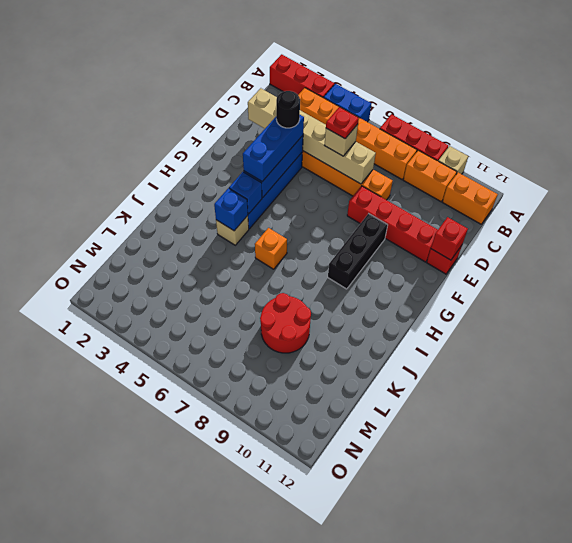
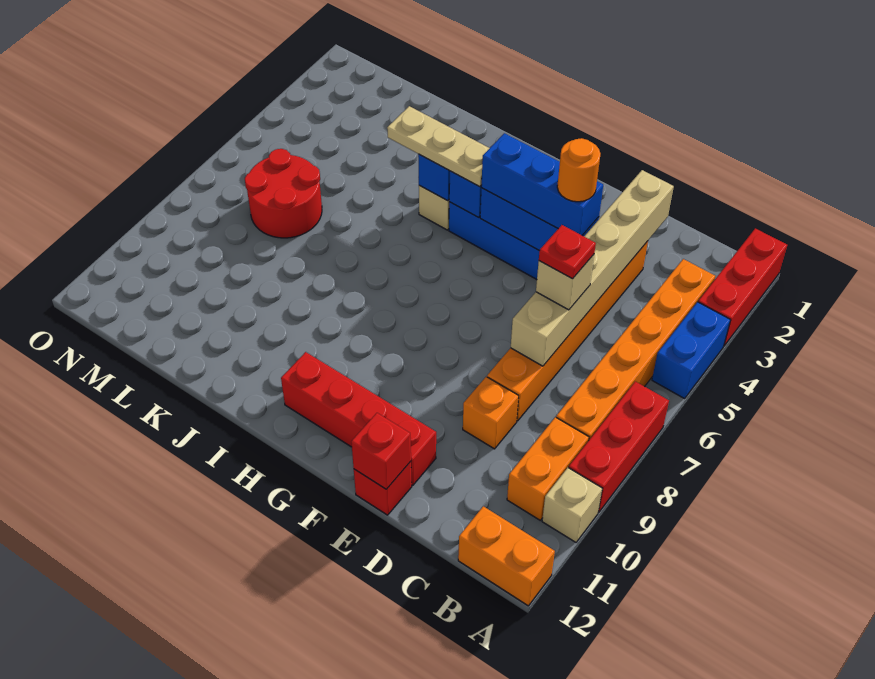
orange 1x2 brick [443,172,498,224] -> orange 1x2 brick turned to [458,506,555,606]
black 1x1 round brick [276,91,300,128] -> orange 1x1 round brick [557,138,601,202]
red 1x4 brick [347,186,438,262] -> red 1x4 brick turned to [281,352,436,485]
black 1x3 brick [328,214,388,289] -> none
none -> tan 1x3 plate [387,106,489,187]
orange 1x1 brick [255,228,287,269] -> orange 1x1 brick moved to [463,377,519,449]
red 2x2 round brick [260,293,311,353] -> red 2x2 round brick moved to [245,149,322,238]

